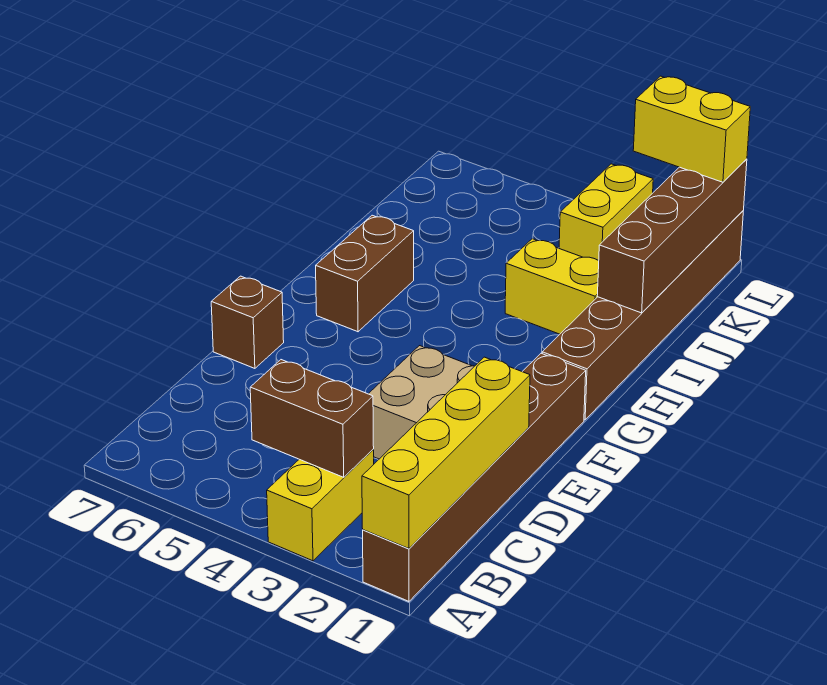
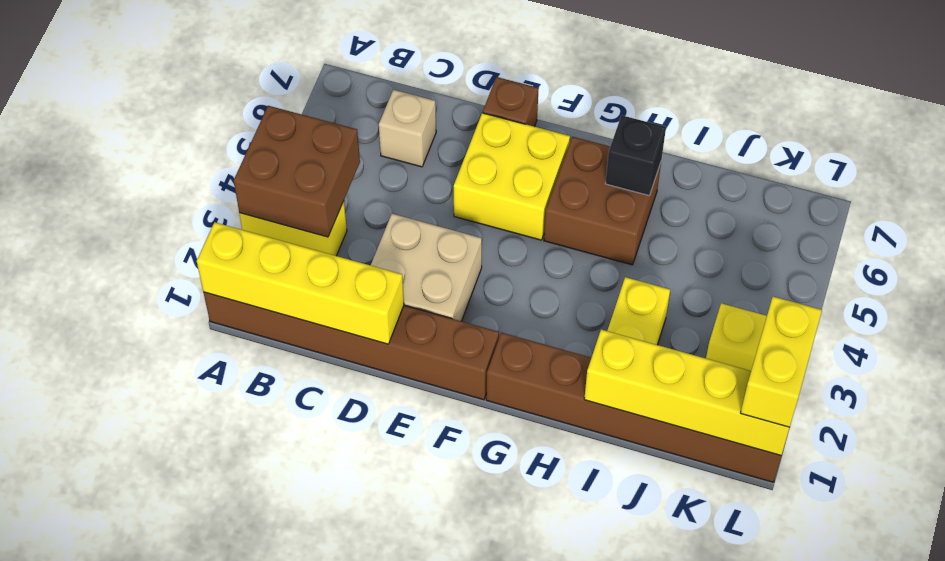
brown 1x2 brick [250,360,374,477] -> brown 2x2 brick [234,106,360,237]
none -> tan 1x1 brick [379,90,436,167]
none -> yellow 2x2 brick [454,113,570,240]
brown 1x2 brick [316,215,414,332] -> brown 2x2 brick [544,137,661,265]
none -> black 1x1 brick [605,115,666,196]
brown 1x4 brick [597,159,747,313] -> yellow 1x4 brick [584,330,790,456]

